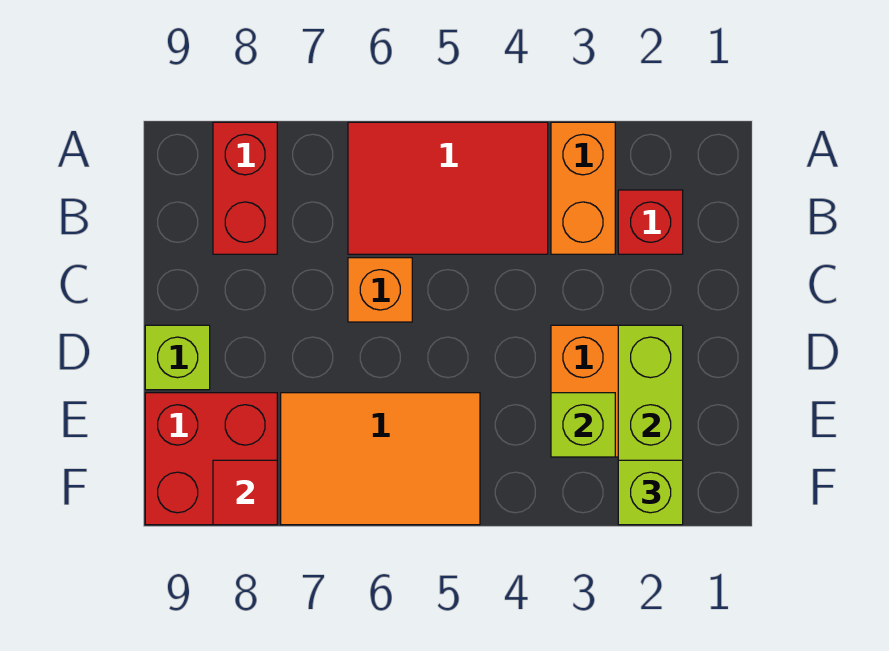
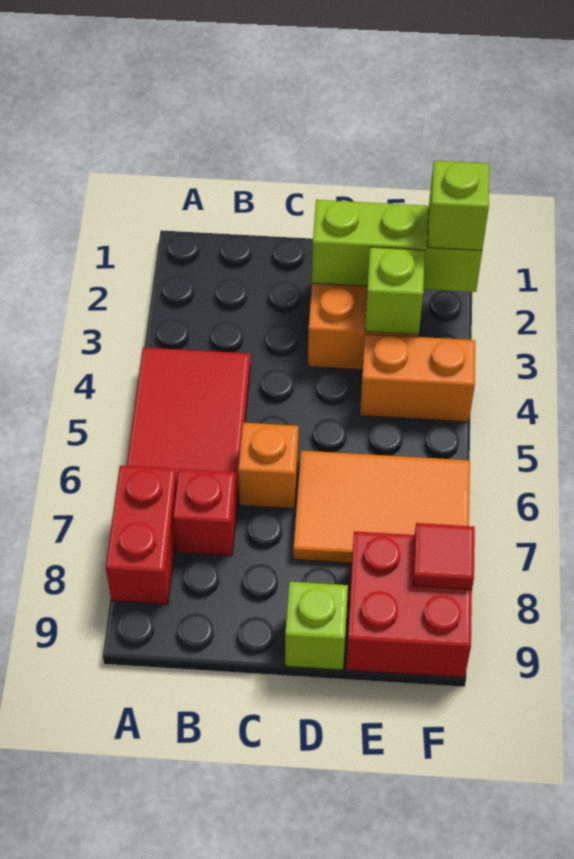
orange 1x2 brick [551,122,615,254] -> orange 1x2 brick moved to [360,334,475,422]
red 1x2 brick [213,122,277,254] -> red 1x2 brick turned to [106,466,177,604]
red 1x1 brick [618,190,683,254] -> red 1x1 brick moved to [173,469,237,556]
orange 2x3 tile [281,393,480,525] -> orange 2x3 tile turned to [293,451,470,563]

